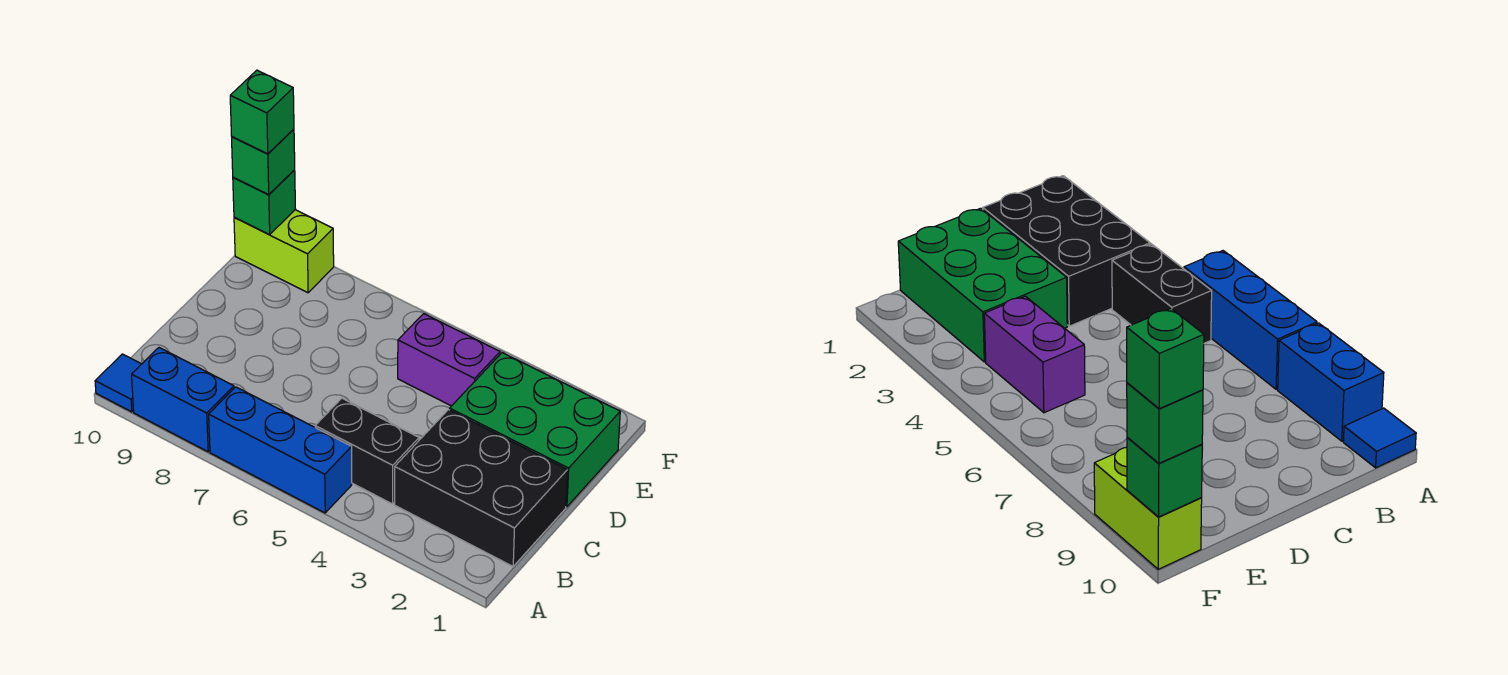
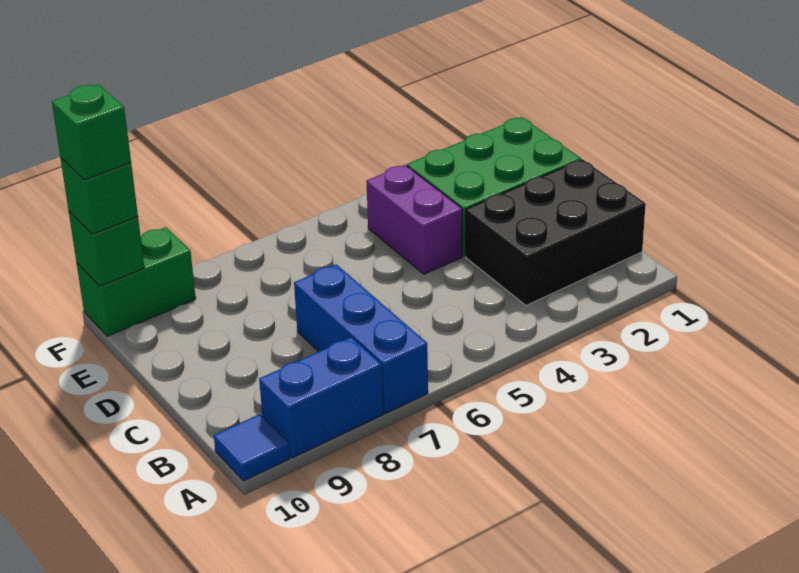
blue 1x3 brick [209,387,352,513] -> blue 1x3 brick turned to [294,264,428,414]
black 1x2 brick [315,398,419,504] -> none
purple 1x2 brick [398,314,500,406] -> purple 1x2 brick turned to [366,165,462,274]
lime 1x2 brick [234,210,334,293] -> green 1x2 brick [77,227,196,336]

